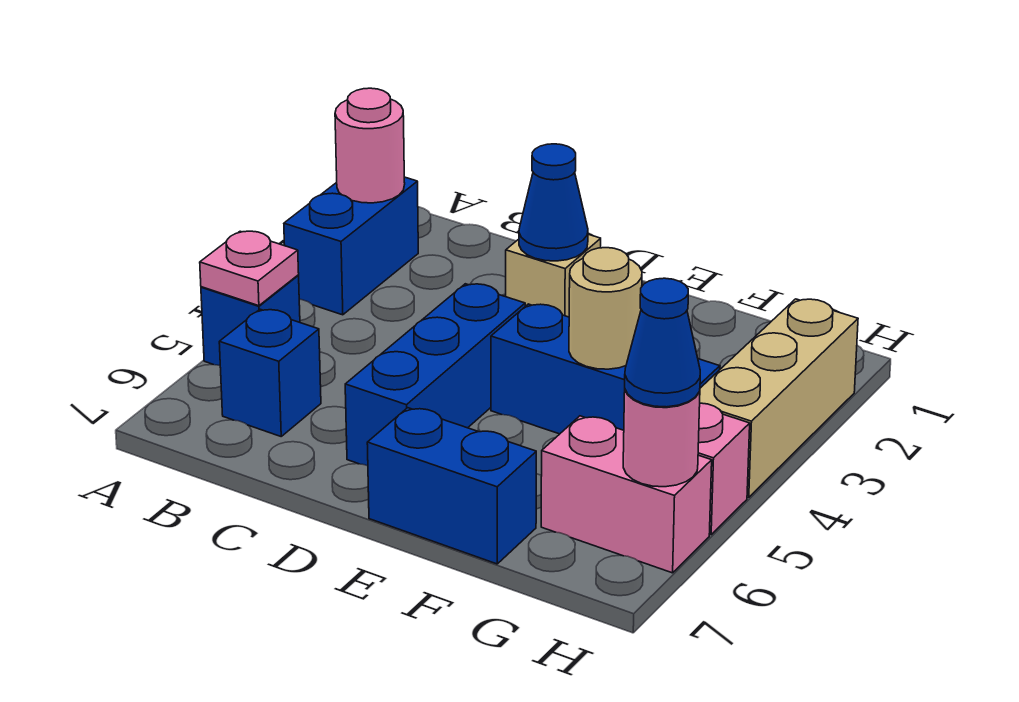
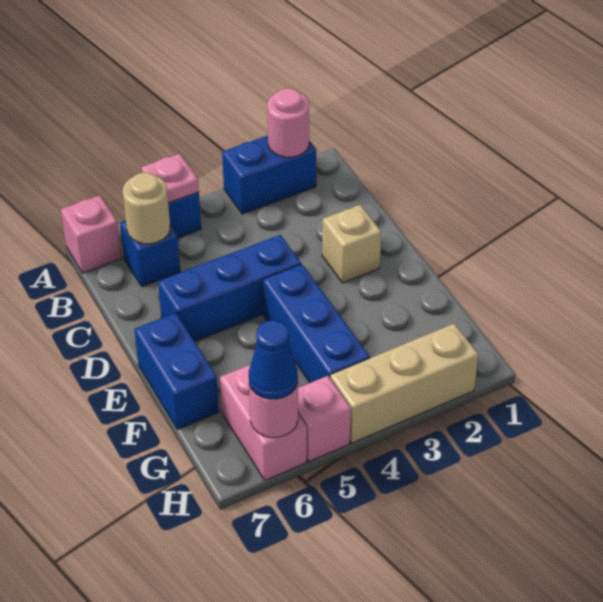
none -> pink 1x1 brick [61,195,121,273]
blue 1x1 cone [519,144,588,261] -> none
tan 1x1 round brick [569,248,642,369] -> tan 1x1 round brick moved to [123,173,170,244]

